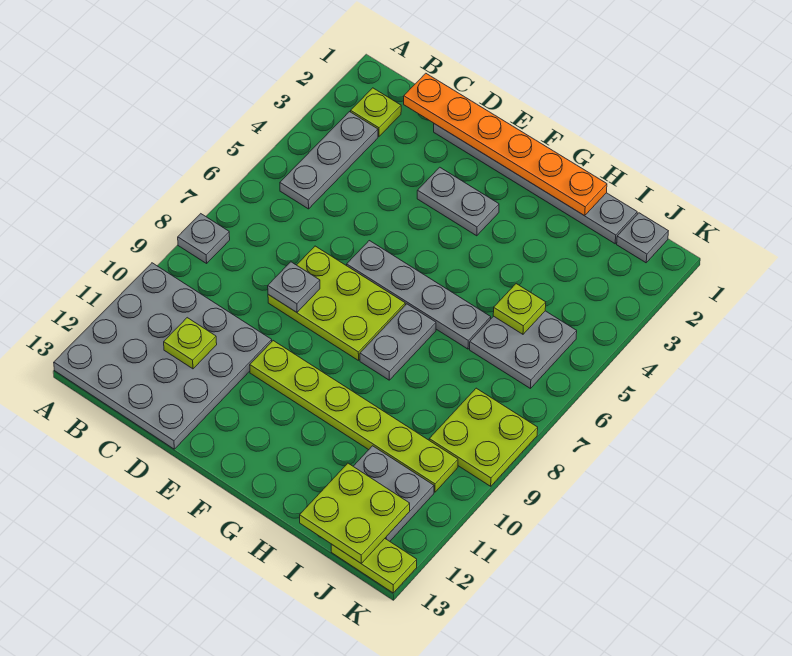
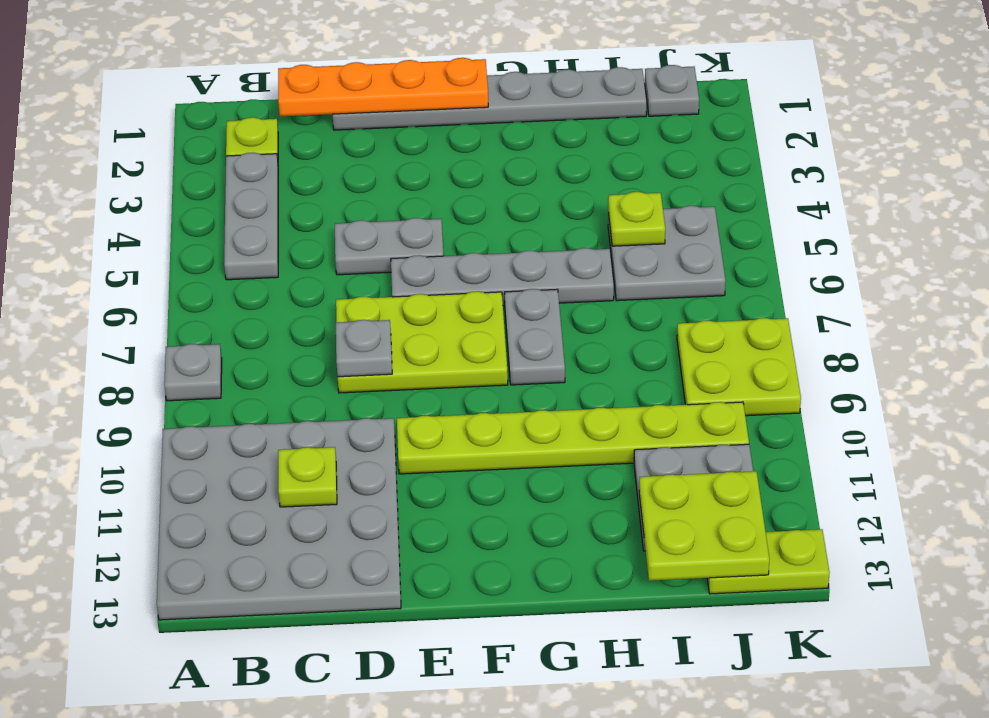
orange 1x6 plate [404,73,607,216] -> orange 1x4 plate [278,58,488,116]
grey 1x2 plate [417,167,499,236] -> grey 1x2 plate moved to [335,218,444,275]

